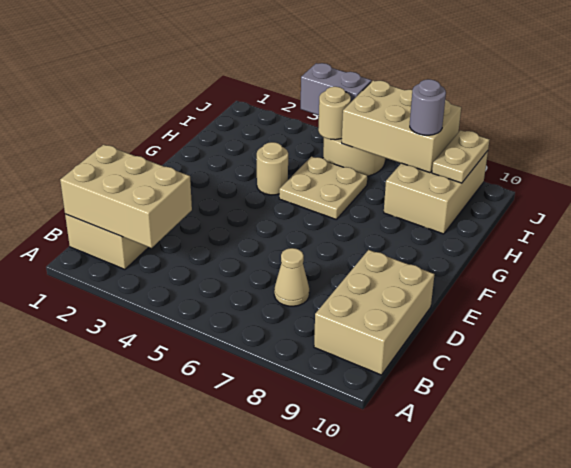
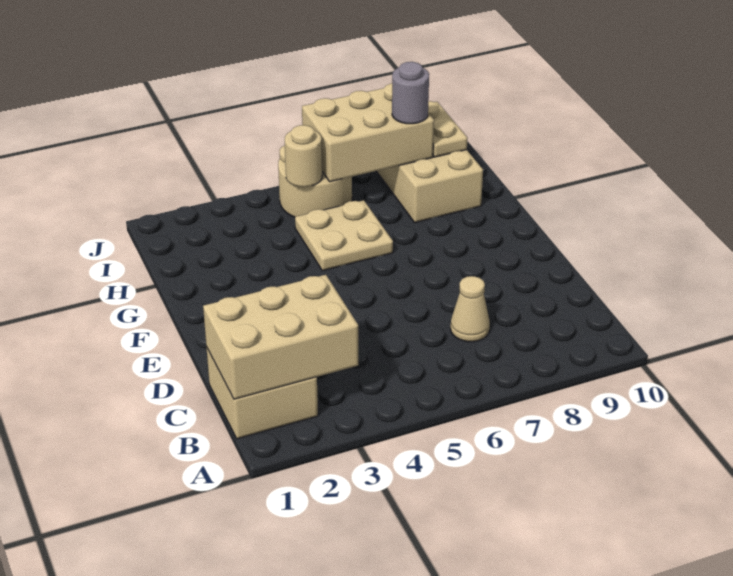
tan 2x3 brick [314,250,435,375] -> none
tan 1x1 round brick [257,142,288,195] -> none
grey 1x2 brick [301,63,372,115] -> none

